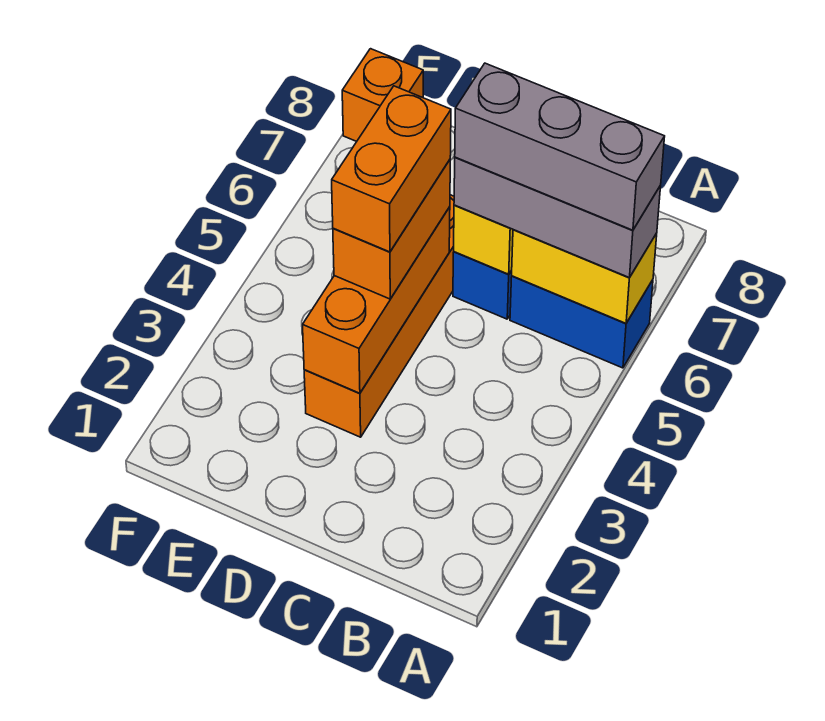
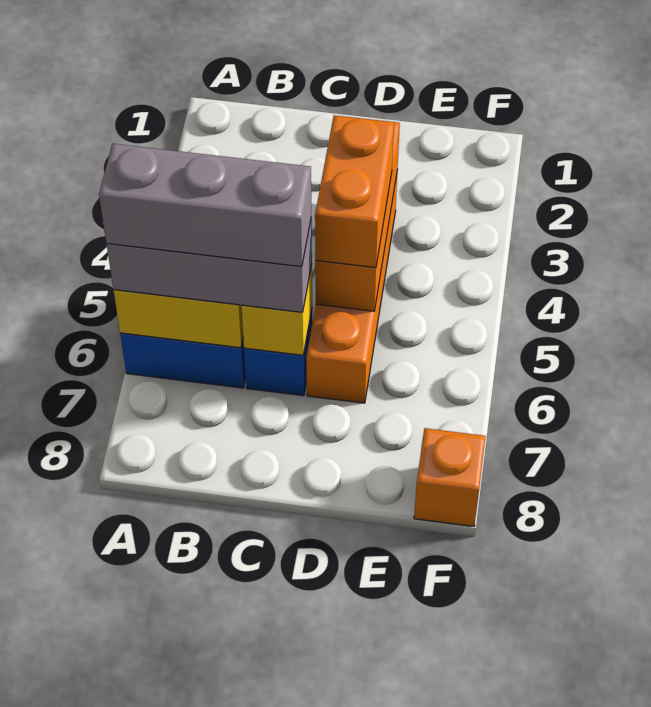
orange 1x2 brick [332,86,451,252] -> none

